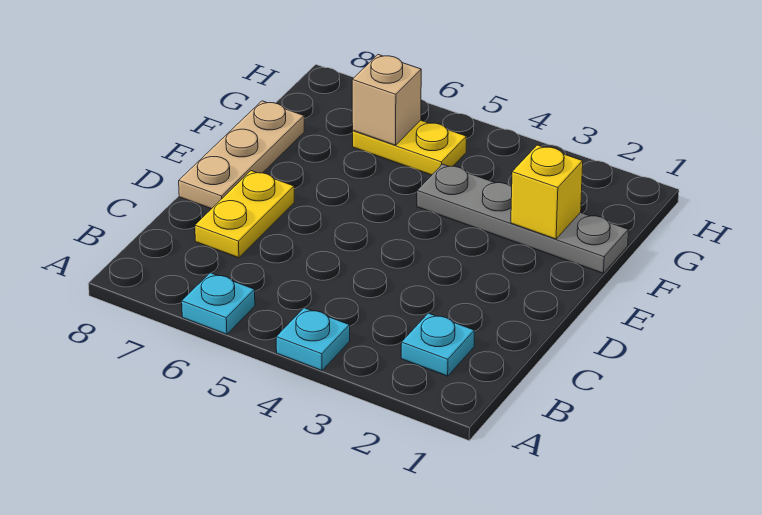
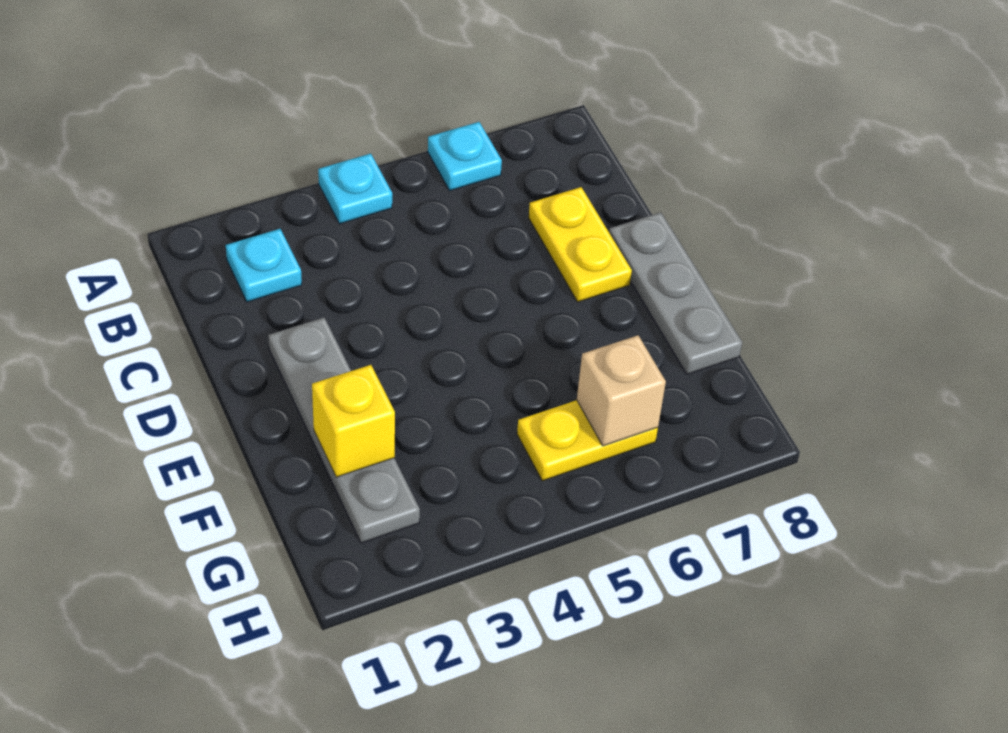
tan 1x3 plate [179,101,304,209] -> grey 1x3 plate [609,212,742,374]
grey 1x4 plate [417,164,629,273] -> grey 1x4 plate turned to [268,317,420,543]

